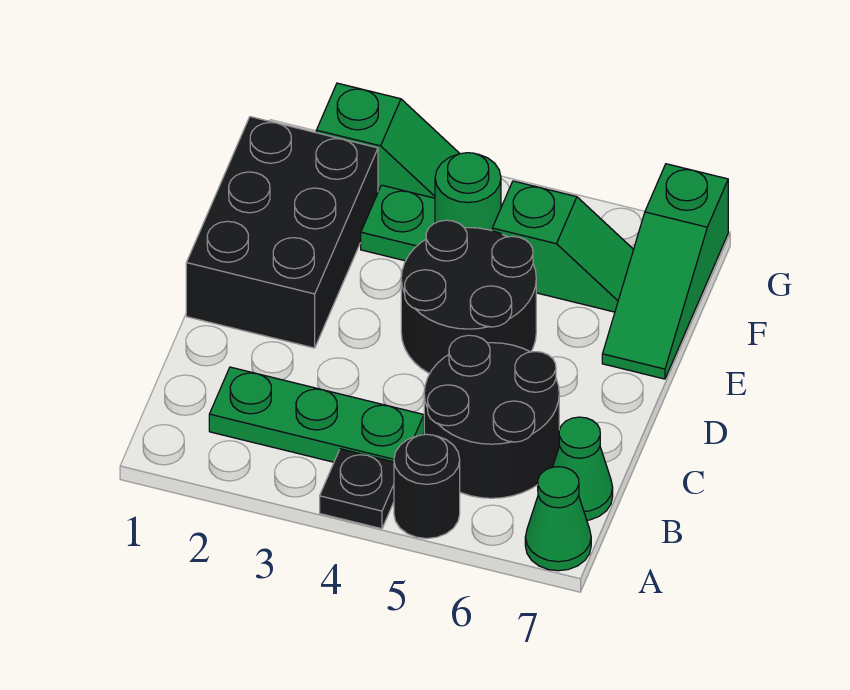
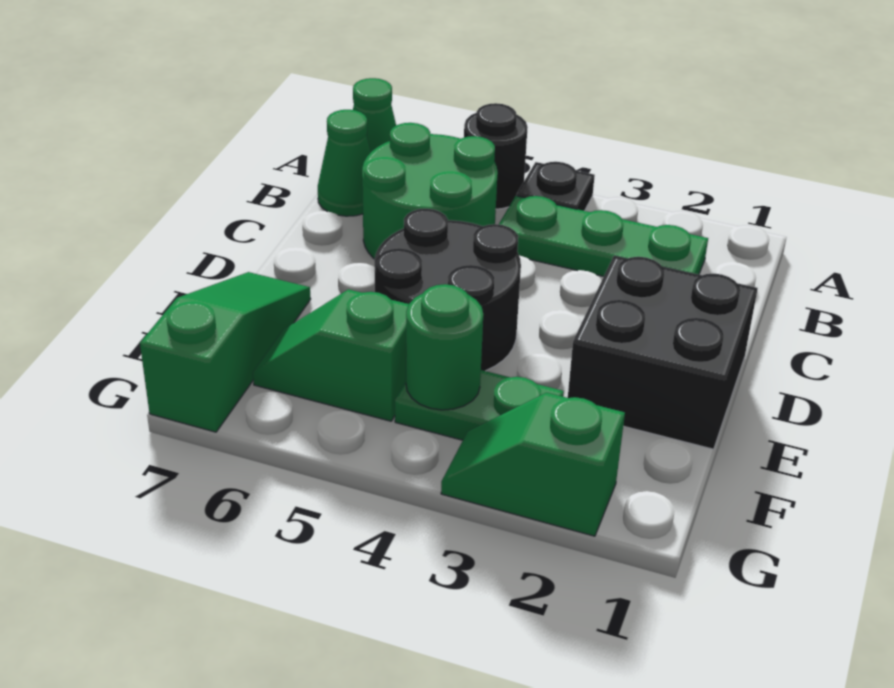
black 2x2 round brick [424,335,559,498] -> green 2x2 round brick [362,123,498,259]
black 2x3 brick [186,117,378,348] -> black 2x2 brick [568,255,758,449]

